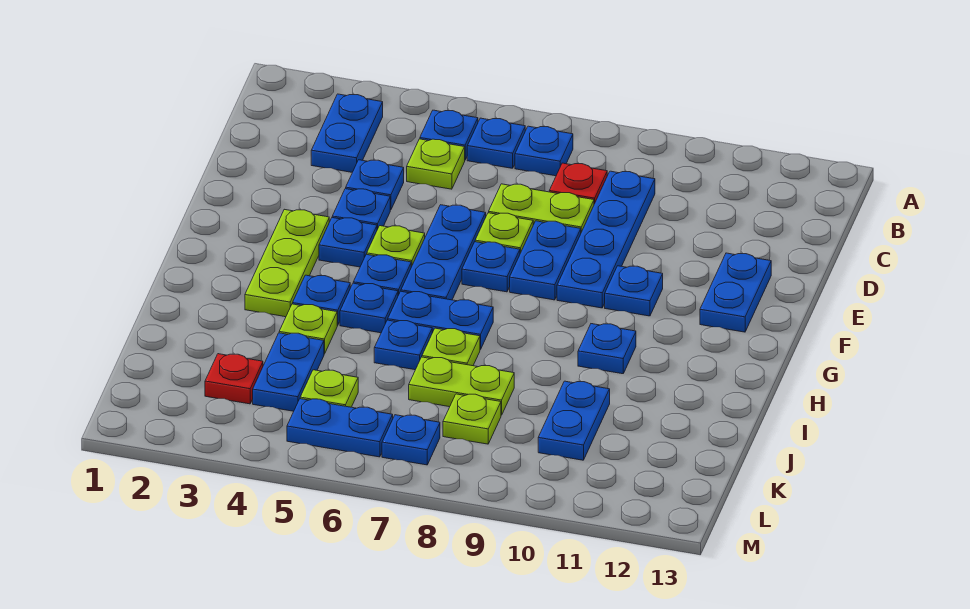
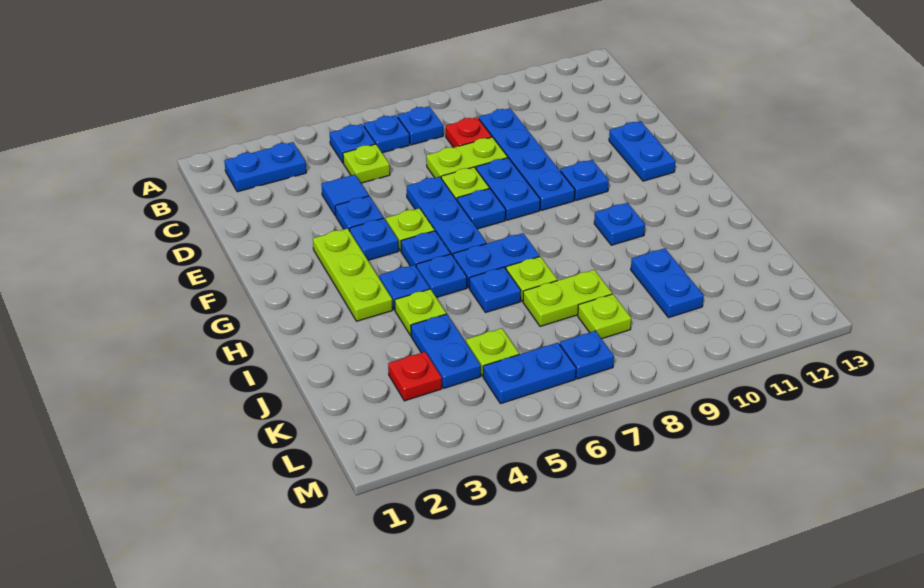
blue 1x2 plate [311,94,383,172] -> blue 1x2 plate turned to [224,142,306,192]
blue 1x1 plate [346,160,404,210] -> blue 1x1 tile [321,175,369,216]

